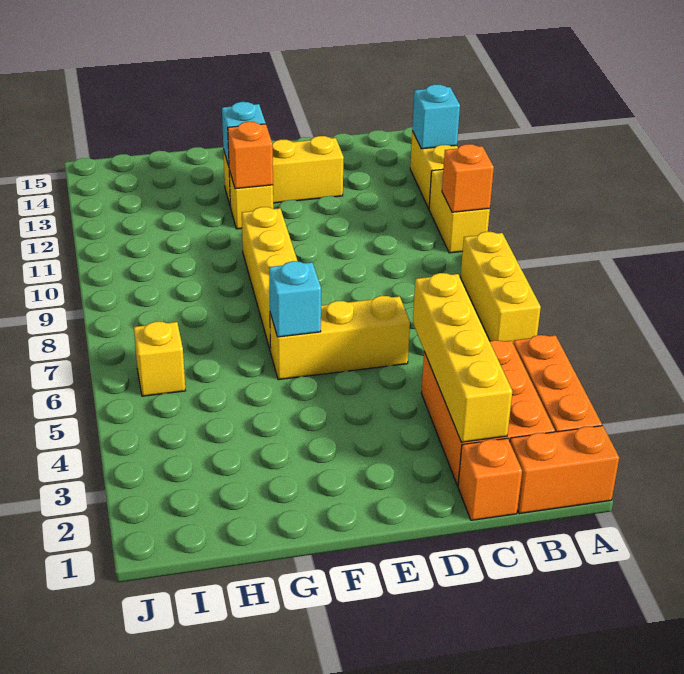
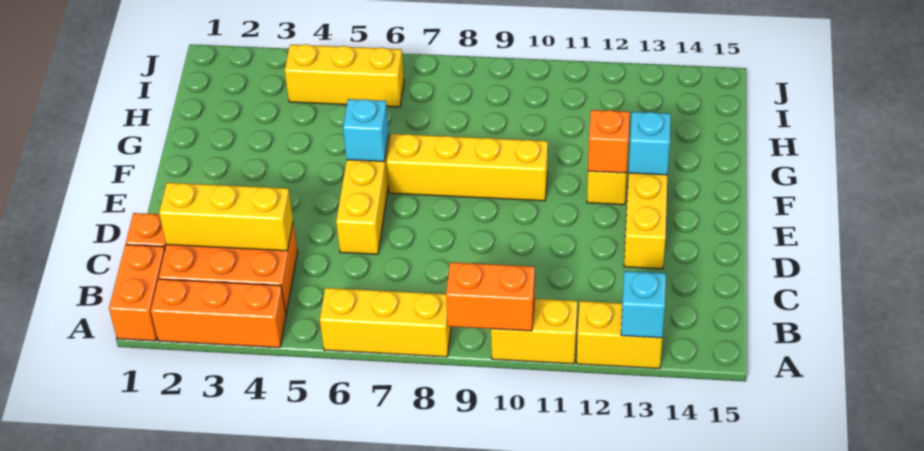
orange 1x1 brick [442,144,494,212] -> orange 1x2 brick [446,262,535,331]
yellow 1x4 brick [413,273,512,442] -> yellow 1x3 brick [159,183,293,251]
yellow 1x1 brick [134,321,186,396] -> yellow 1x3 brick [285,44,404,107]

